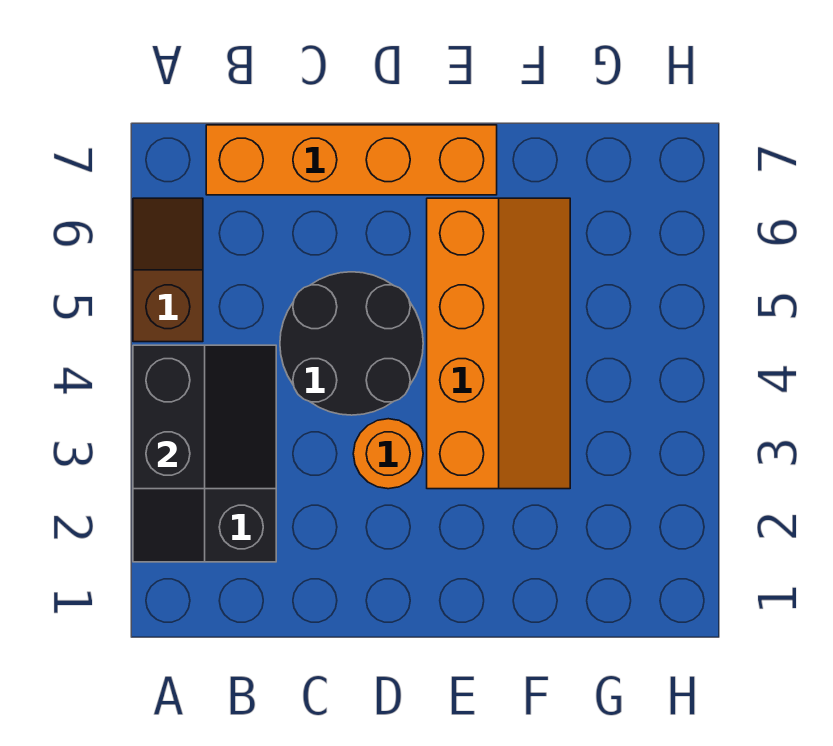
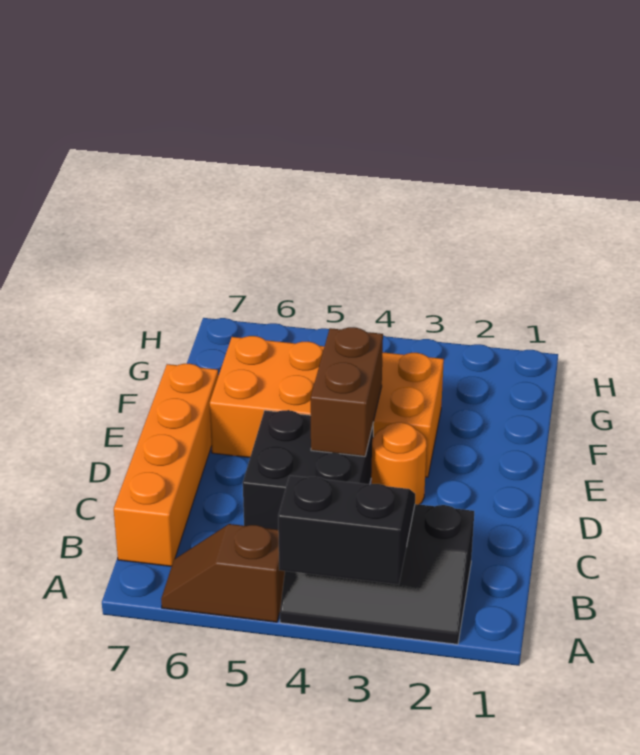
black 2x2 round brick [280,272,423,415] -> black 2x2 brick [243,410,373,530]
none -> brown 1x2 brick [311,327,383,456]
orange 2x4 slope [427,198,570,489] -> orange 2x4 brick [210,336,444,477]

